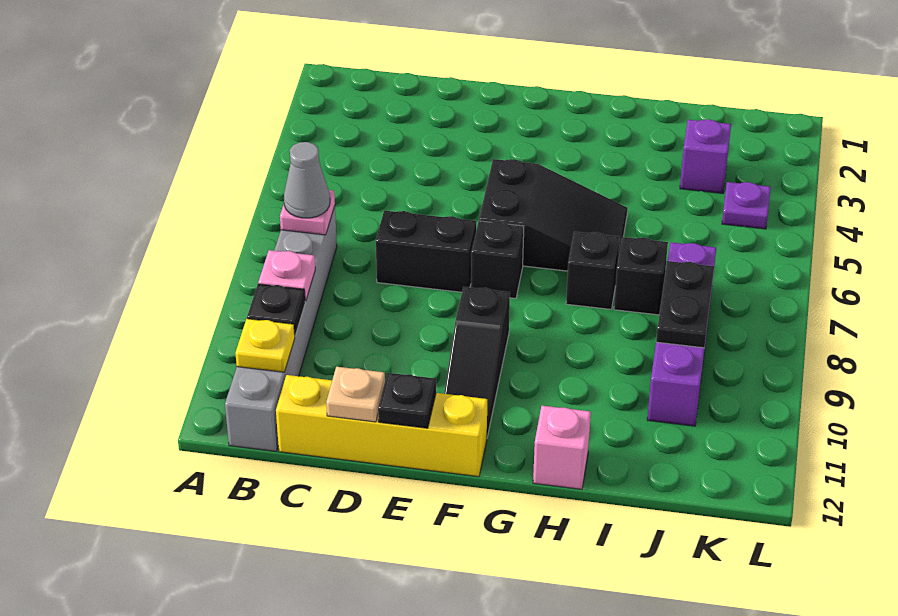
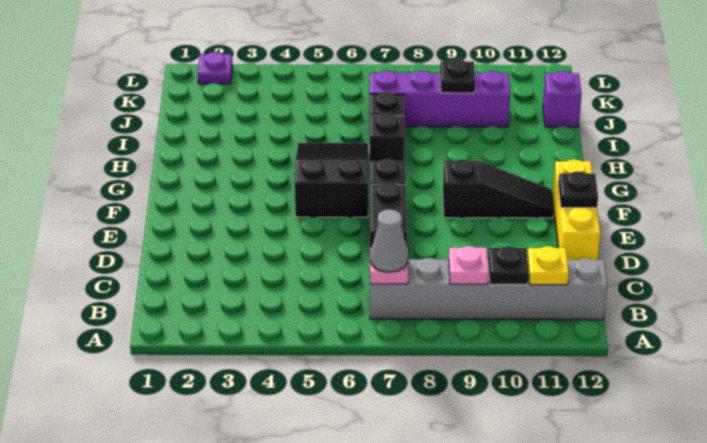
yellow 1x4 brick [276,375,487,477] -> yellow 1x3 brick [553,159,600,260]
tan 1x1 plate [326,367,385,422] -> none
pink 1x1 brick [533,406,591,489] -> none
purple 1x1 brick [680,119,731,193] -> purple 1x1 brick moved to [543,71,582,127]
black 1x2 plate [656,261,714,348] -> black 1x1 plate [440,59,475,93]
purple 1x1 plate [722,182,771,229] -> purple 1x1 plate moved to [198,52,232,84]

